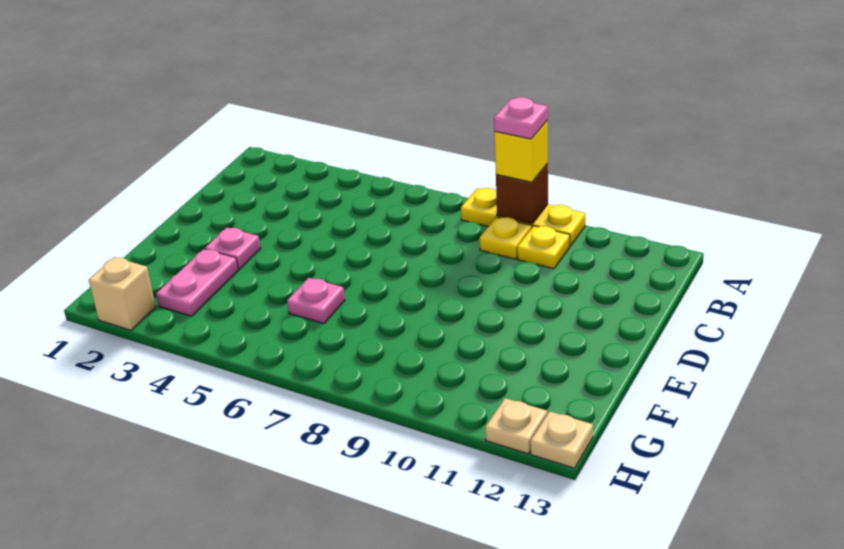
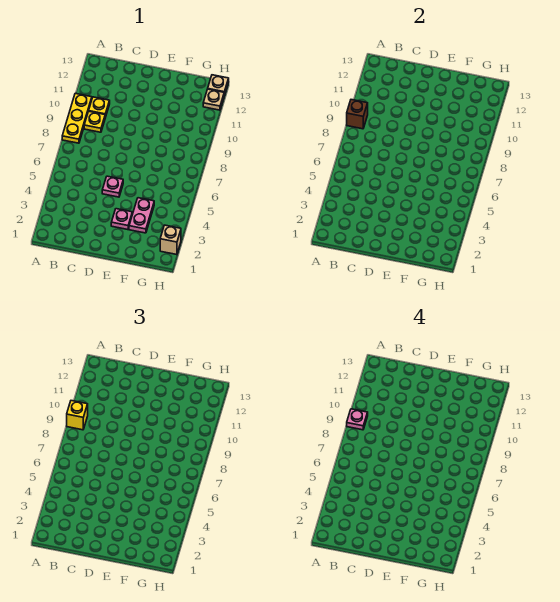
pink 1x2 plate [156,249,238,316] -> pink 1x2 plate turned to [129,198,154,233]
pink 1x1 plate [287,278,345,324] -> pink 1x1 plate moved to [102,176,123,197]

